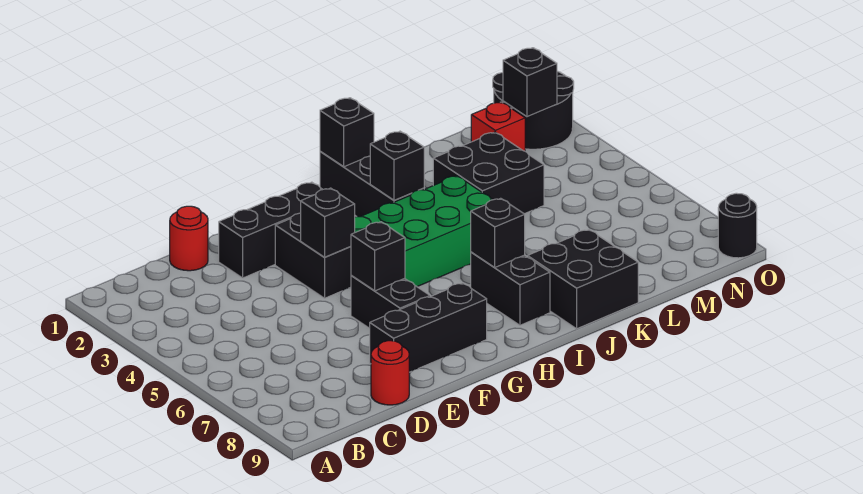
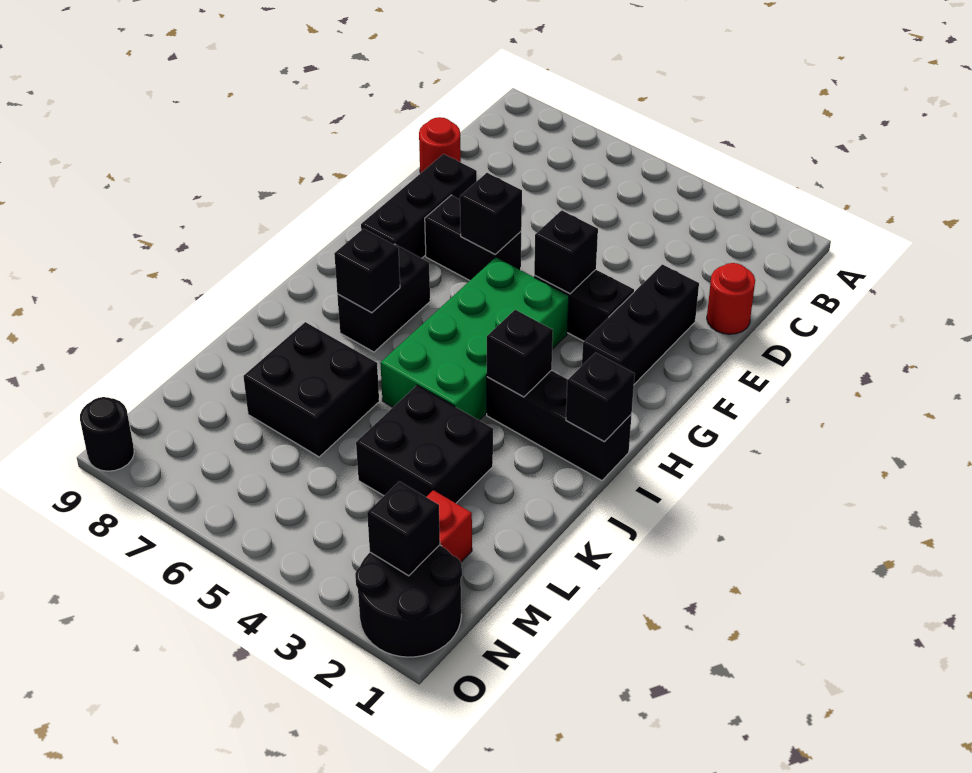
black 1x2 brick [471,252,550,325] -> black 1x2 brick turned to [337,244,430,352]
black 2x2 brick [528,230,638,329] -> black 2x2 brick moved to [243,322,379,457]

